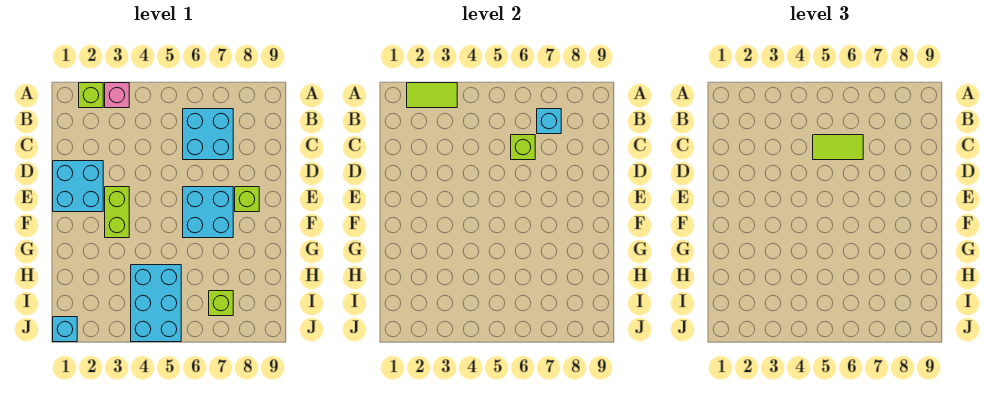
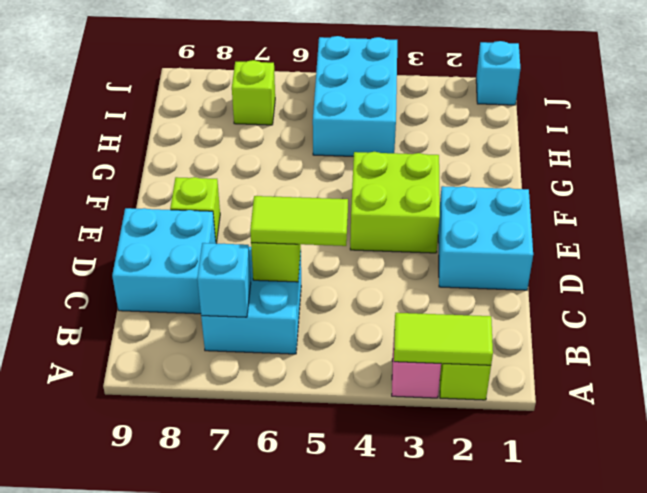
lime 1x2 brick [105,187,129,238] -> lime 2x2 brick [350,152,440,253]
cyan 2x2 brick [183,187,233,238] -> cyan 2x2 brick moved to [112,208,216,314]

